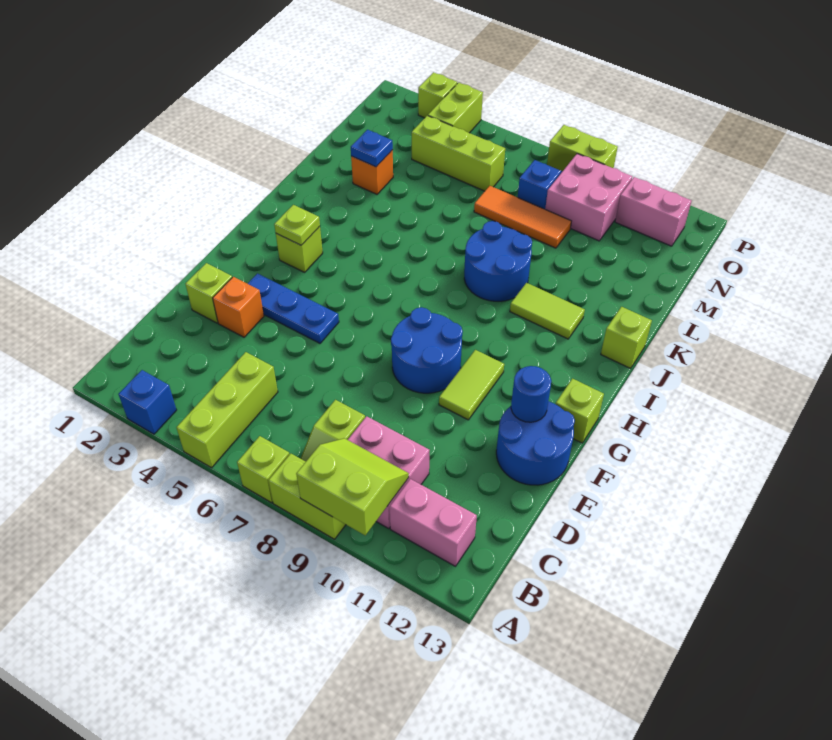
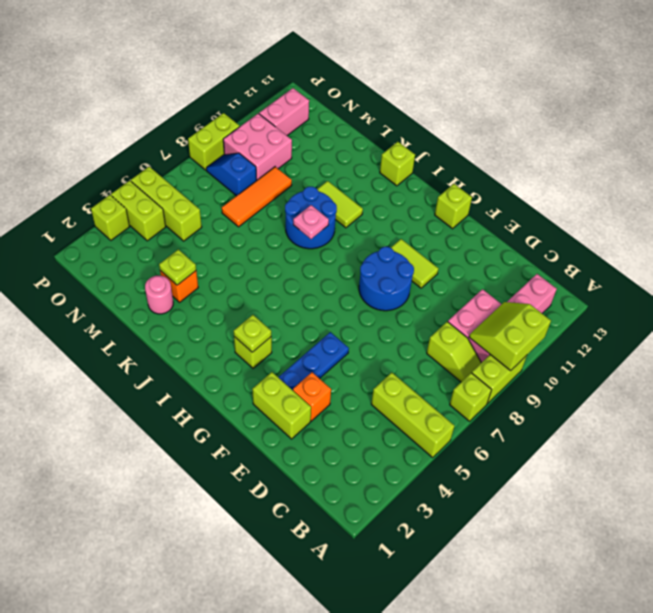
blue 1x1 brick [118,370,176,434] -> none
lime 1x1 brick [185,263,232,323] -> lime 1x2 brick [252,372,311,439]
blue 2x2 round brick [496,401,575,485] -> none
blue 1x1 round brick [511,366,551,422] -> none
none -> pink 1x1 plate [293,205,329,239]
lime 1x2 tile [510,283,585,339] -> lime 1x2 tile turned to [317,181,363,228]
none -> pink 1x1 round brick [145,276,173,314]
blue 1x1 plate [351,130,393,167] -> lime 1x1 plate [159,249,196,285]
lime 1x3 brick [412,116,505,191] -> lime 1x3 brick turned to [131,167,202,241]

